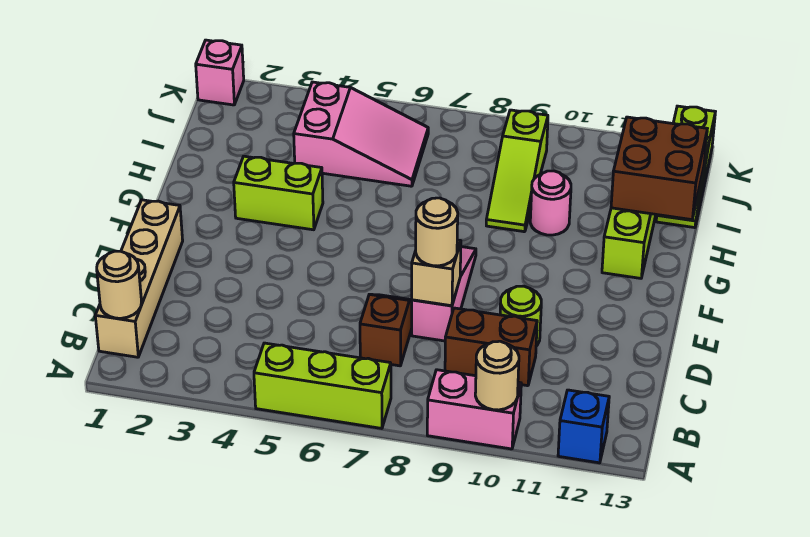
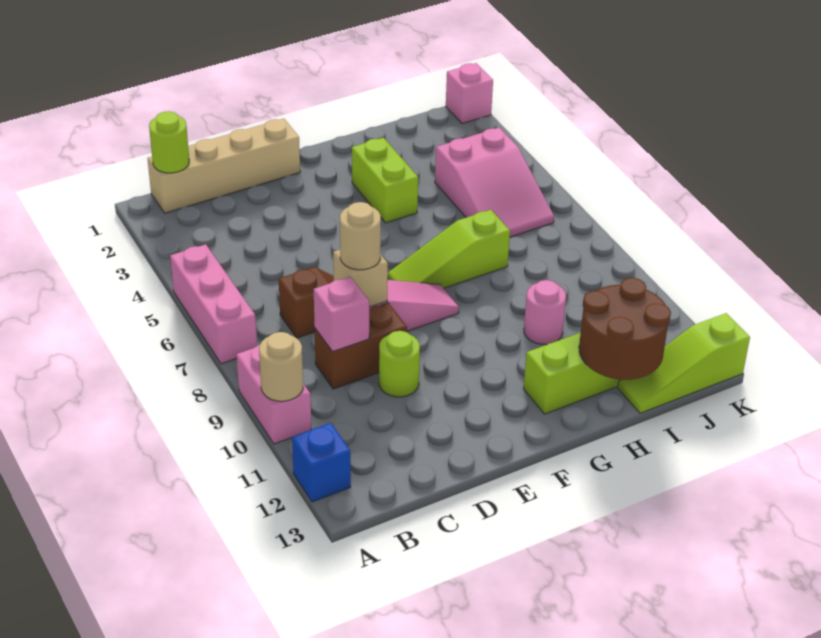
lime 1x3 brick [254,343,391,428] -> pink 1x3 brick [170,244,257,364]
tan 1x1 round brick [97,251,142,318] -> lime 1x1 round brick [149,111,189,173]
brown 1x2 brick [445,308,537,386] -> brown 1x2 brick turned to [315,303,407,389]
none -> pink 1x1 brick [314,277,369,352]
lime 1x3 slope [486,110,548,232] -> lime 1x3 slope moved to [388,210,510,288]
brown 2x2 brick [611,117,707,220] -> brown 2x2 round brick [579,278,671,380]

